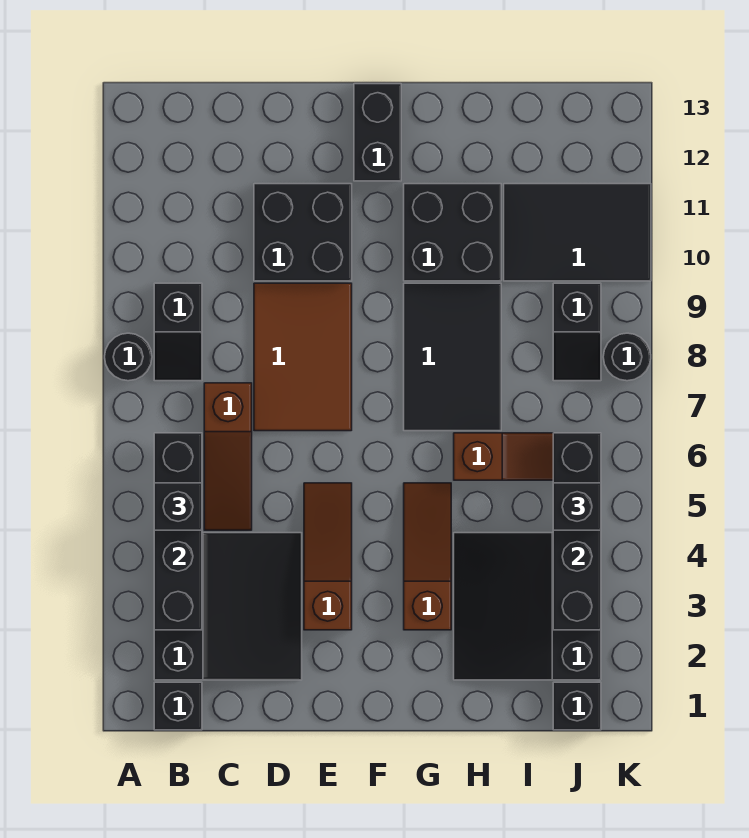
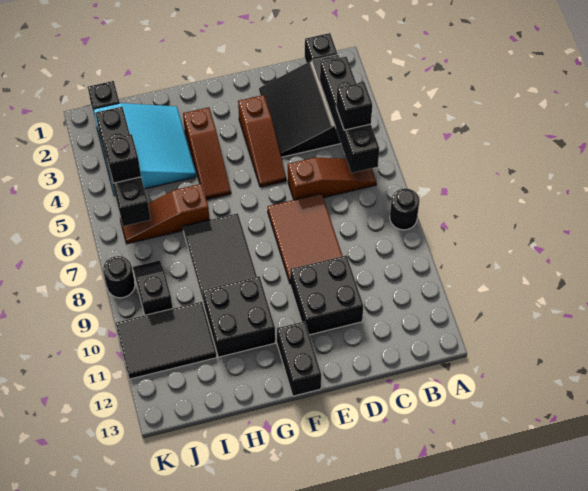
black 1x2 slope [154,283,202,381] -> none
brown 1x3 slope [204,383,252,530] -> brown 1x3 slope turned to [288,157,376,200]
black 3x3 slope [454,533,601,680] -> cyan 3x3 slope [93,103,196,196]

